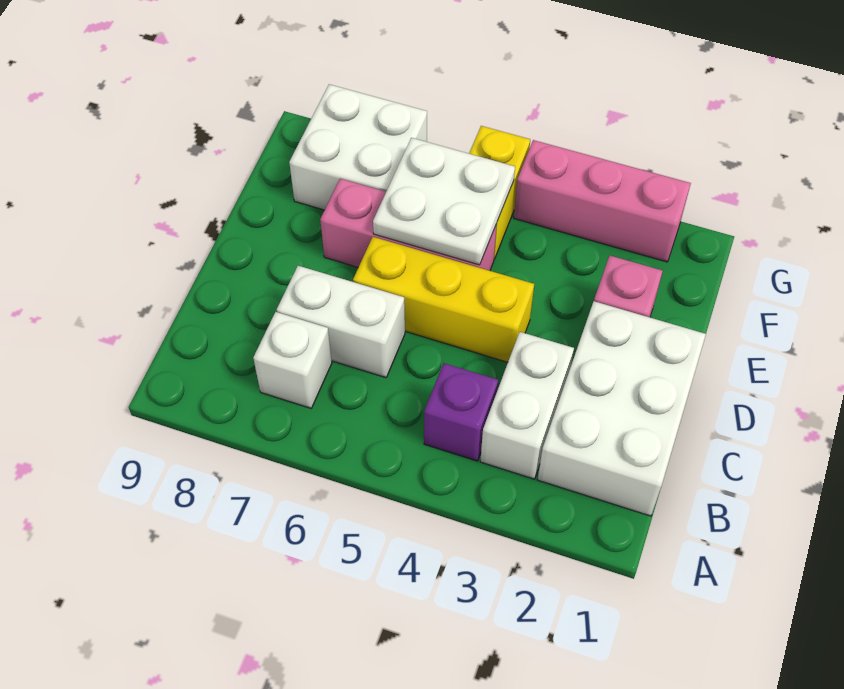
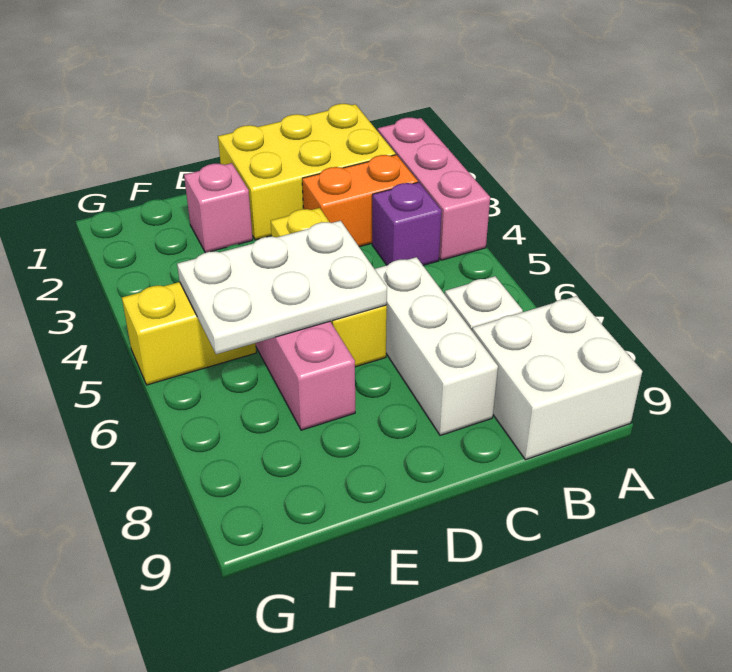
white 2x3 brick [537,301,706,516] -> yellow 2x3 brick [218,104,396,240]
white 1x2 brick [480,332,574,479] -> orange 1x2 brick [302,155,418,247]
white 1x2 brick [277,266,405,378] -> white 1x3 brick [375,257,498,435]
white 2x2 plate [373,138,515,265] -> white 2x3 plate [177,221,387,354]
white 2x2 brick [289,84,427,210] -> white 2x2 brick moved to [472,296,642,460]
pink 1x3 brick [514,140,691,262] -> pink 1x3 brick moved to [378,118,490,260]

